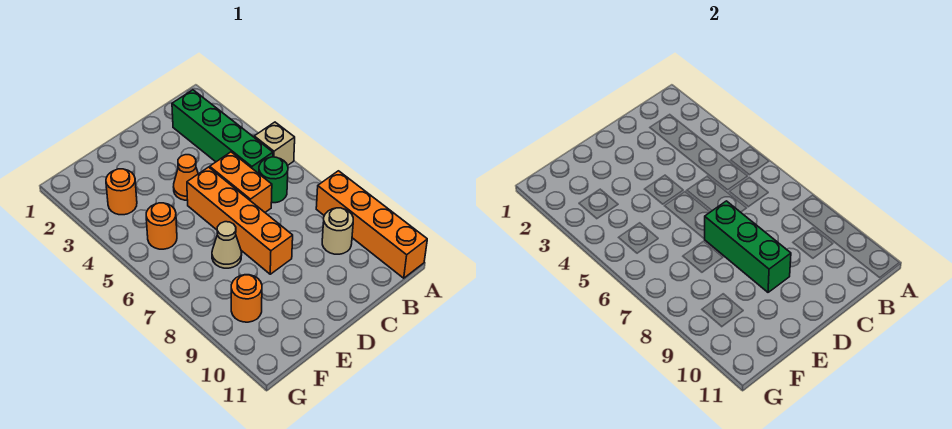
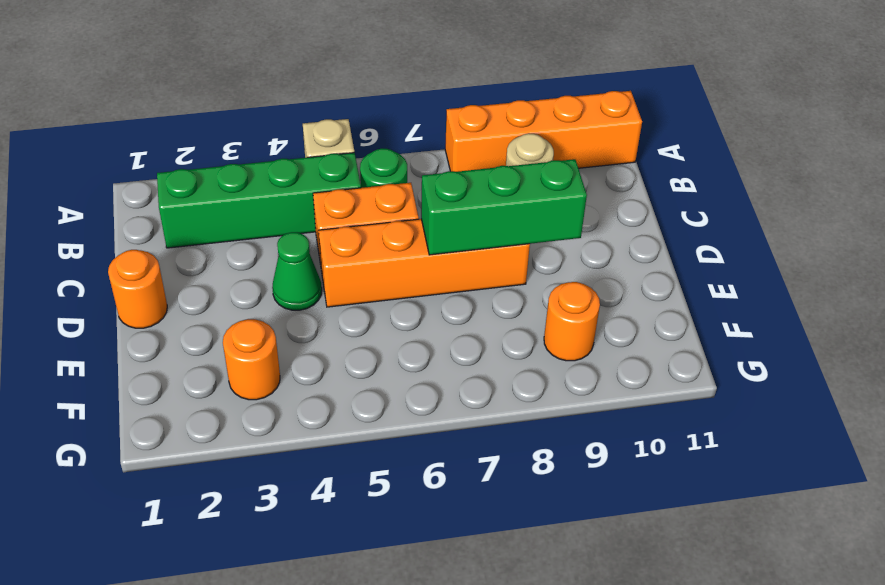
orange 1x1 cone [174,155,198,200] -> green 1x1 cone [272,232,322,310]
tan 1x1 cone [212,222,242,268] -> none
orange 1x1 round brick [146,203,177,249] -> orange 1x1 round brick moved to [108,250,167,328]

